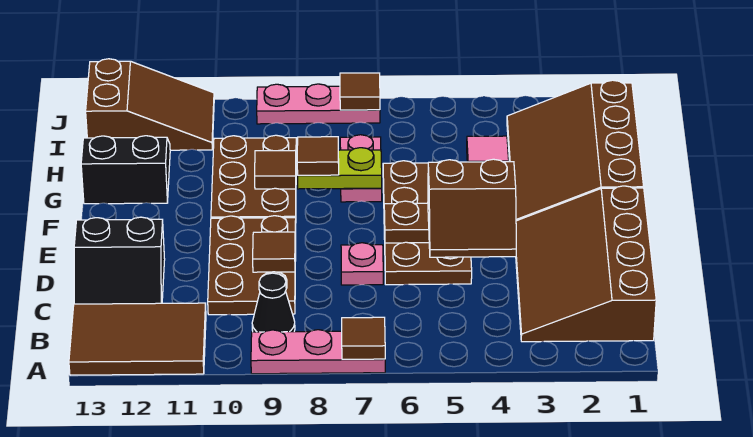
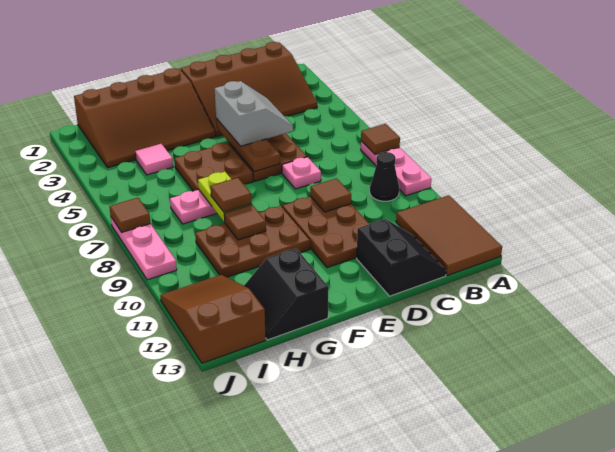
brown 2x3 plate [208,216,296,315] -> brown 2x3 plate turned to [282,196,369,268]
brown 2x2 slope [428,159,516,257] -> grey 2x2 slope [215,81,293,146]

